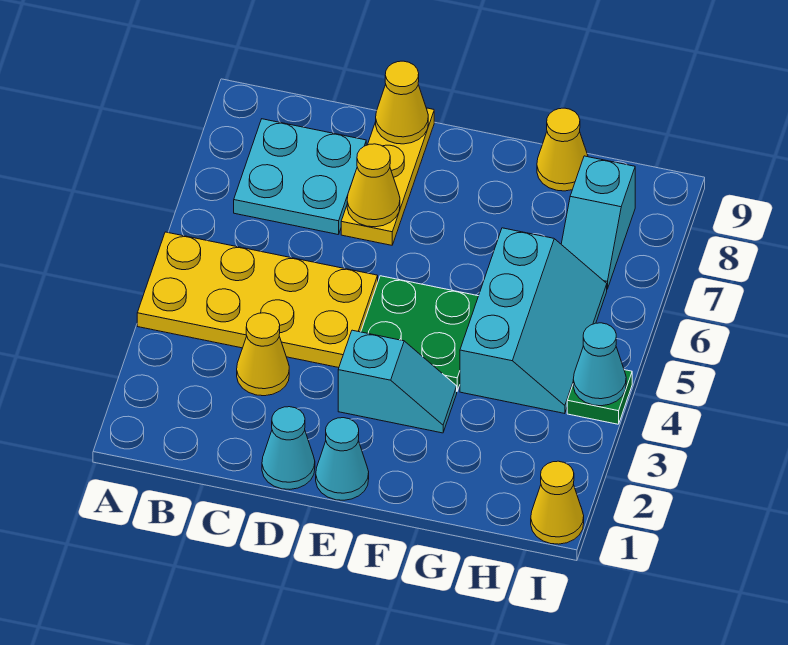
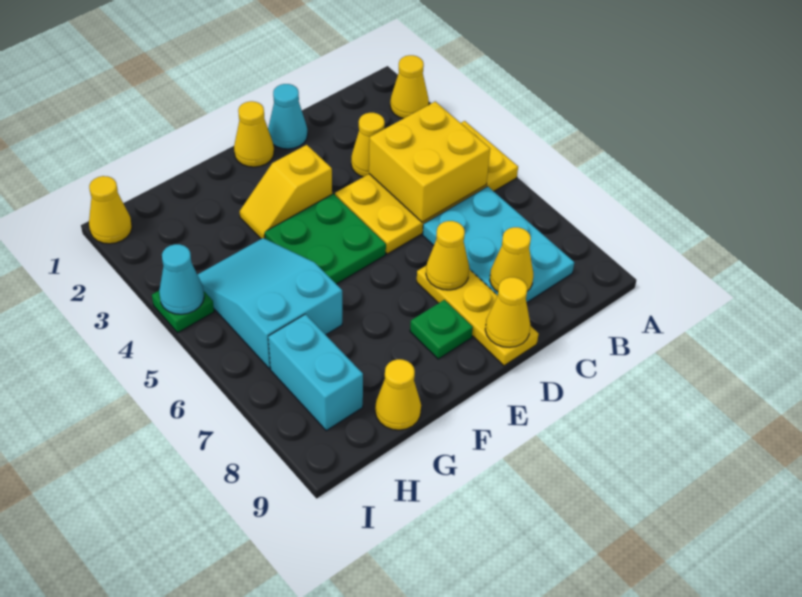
none -> yellow 1x1 cone [390,55,429,119]
none -> yellow 2x2 brick [369,102,490,222]
cyan 2x2 plate [234,119,366,235] -> cyan 2x3 plate [423,186,574,302]
none -> yellow 1x1 cone [490,227,533,292]
cyan 1x1 cone [316,418,369,500] -> yellow 1x1 cone [234,101,274,167]
cyan 1x2 slope [338,330,457,433] -> yellow 1x2 slope [240,145,332,239]
none -> green 1x1 plate [410,300,473,359]
cyan 2x3 slope [460,228,607,414] -> cyan 2x3 slope turned to [197,238,342,369]
cyan 1x2 slope [561,156,635,289] -> cyan 1x2 brick [268,314,363,431]

